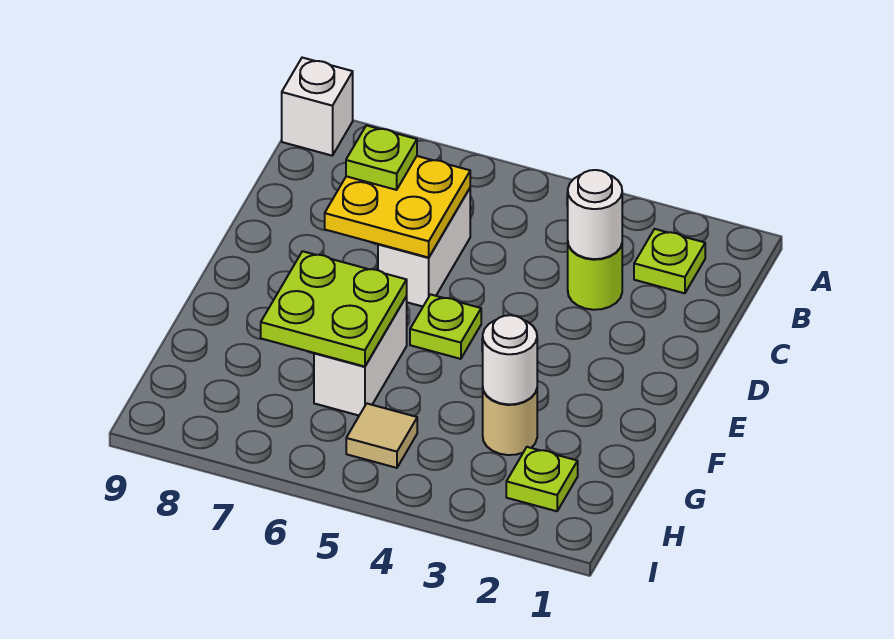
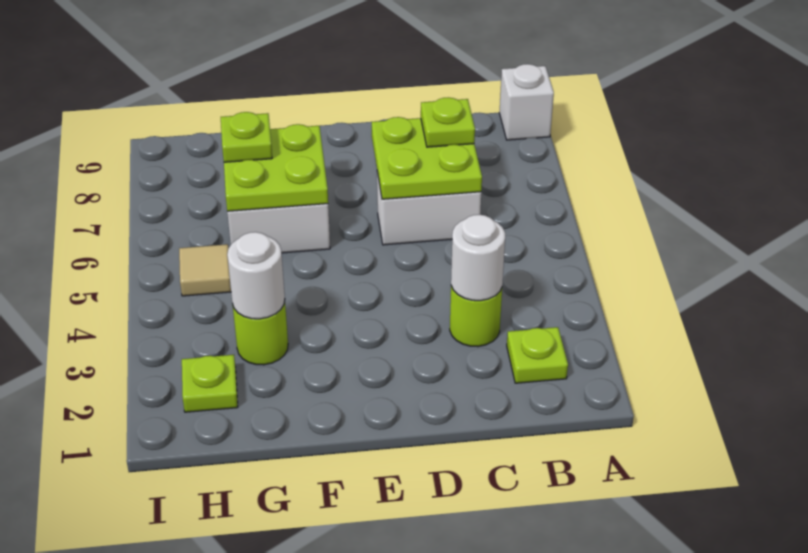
yellow 2x2 plate [325,156,470,258] -> lime 2x2 plate [372,117,482,199]
lime 1x1 plate [410,294,481,359] -> lime 1x1 plate moved to [221,112,272,162]
tan 1x1 round brick [483,389,537,455] -> lime 1x1 round brick [233,301,288,365]

